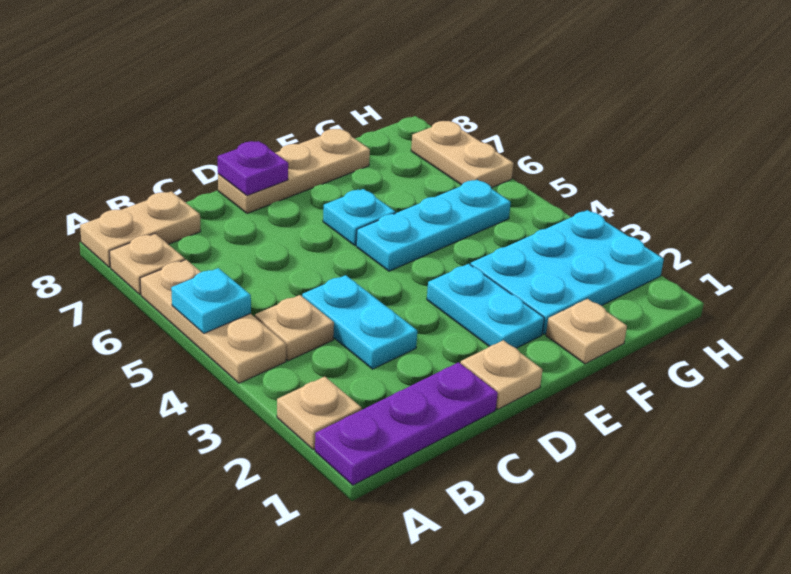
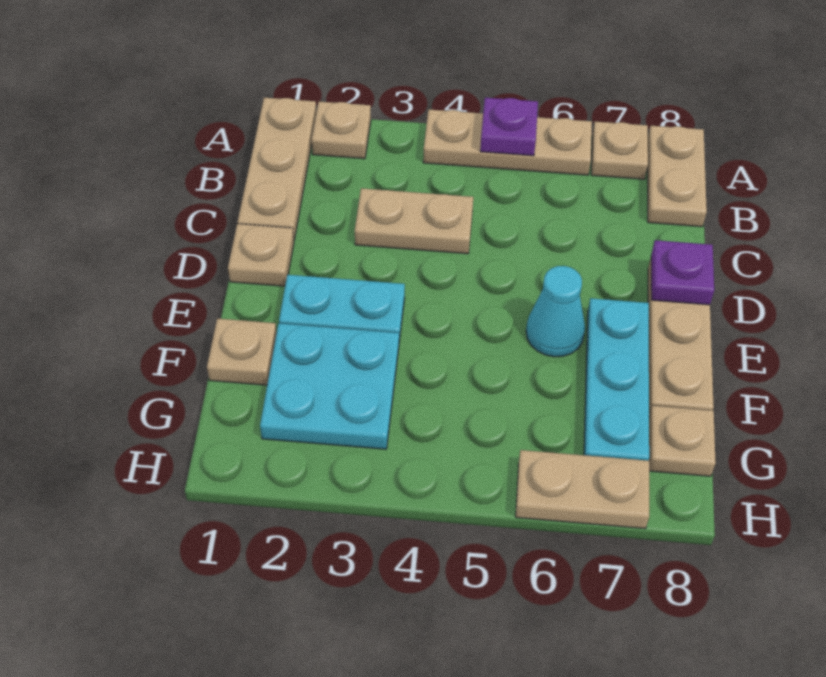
purple 1x3 plate [315,362,498,485] -> tan 1x3 plate [238,98,316,240]
cyan 1x1 plate [171,268,251,333] -> purple 1x1 plate [480,98,538,156]
tan 1x1 plate [255,295,334,361] -> tan 1x1 plate moved to [649,406,716,476]
cyan 1x2 plate [302,275,417,369] -> tan 1x2 plate [355,188,473,254]
cyan 1x3 plate [356,180,511,271] -> cyan 1x3 plate moved to [584,298,649,461]
cyan 1x1 plate [323,189,395,245] -> cyan 1x1 cone [526,266,585,357]
cyan 2x3 plate [470,210,664,334] -> cyan 2x2 plate [260,323,399,449]

